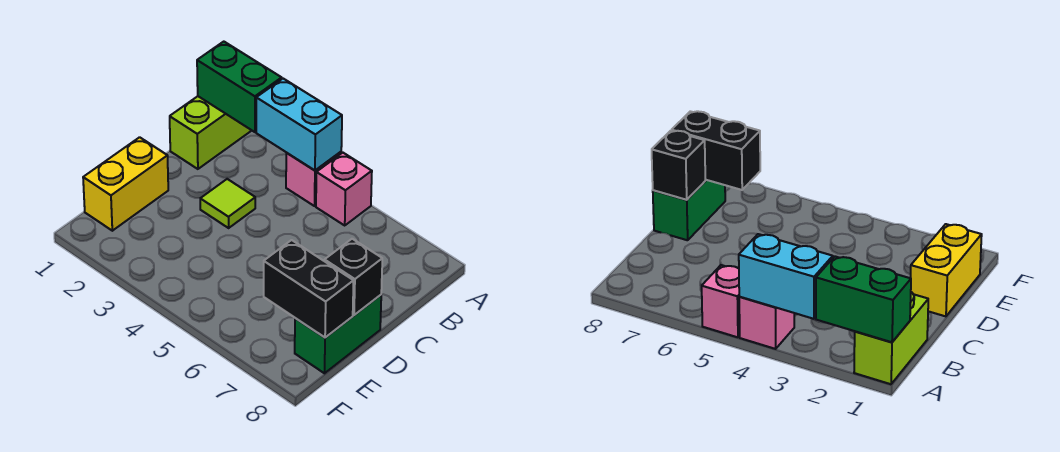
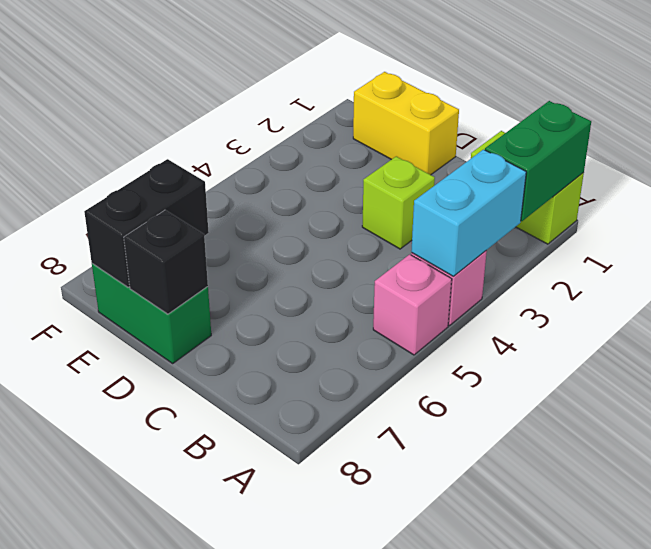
lime 1x1 tile [200,179,255,228] -> lime 1x1 brick [362,156,435,249]

